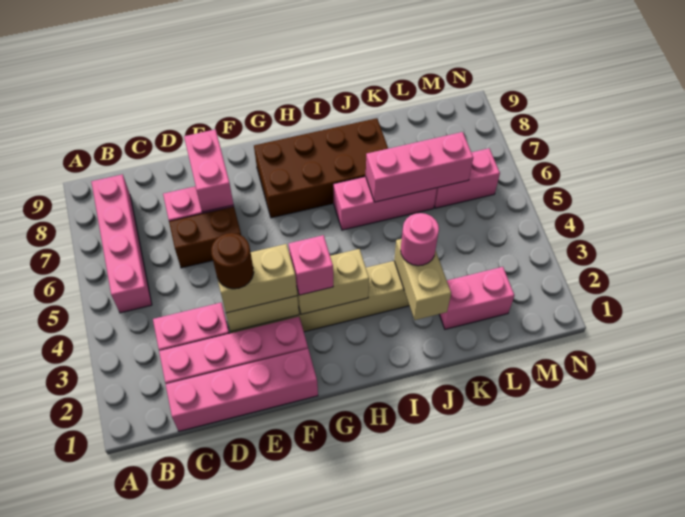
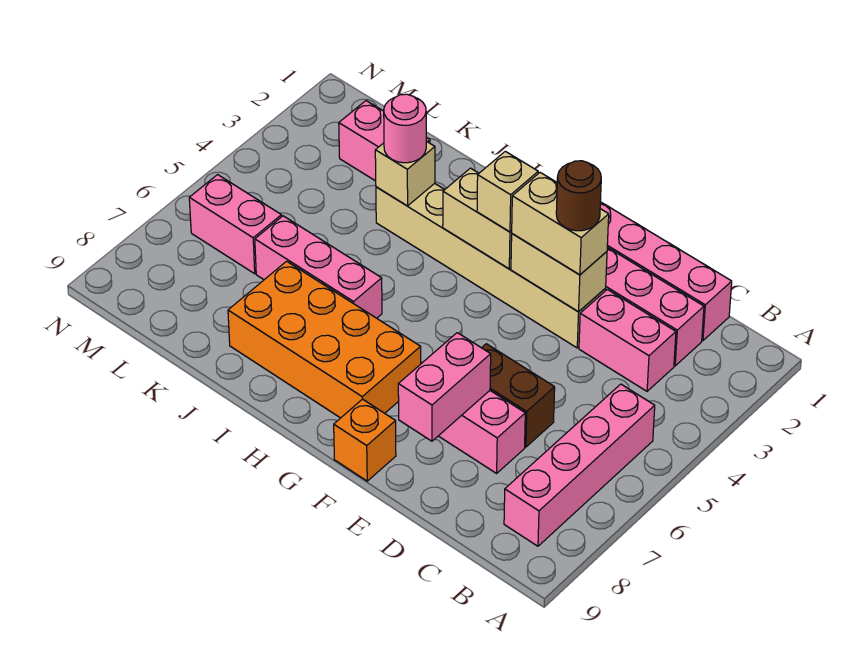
none -> orange 1x1 brick [334,399,396,481]
pink 1x1 brick [289,235,333,295] -> tan 1x1 brick [477,151,538,232]
brown 2x4 brick [254,118,388,218] -> orange 2x4 brick [228,261,421,418]
tan 1x2 brick [394,239,451,320] -> tan 1x1 brick [375,141,435,206]
pink 1x3 brick [366,132,473,202] -> none

